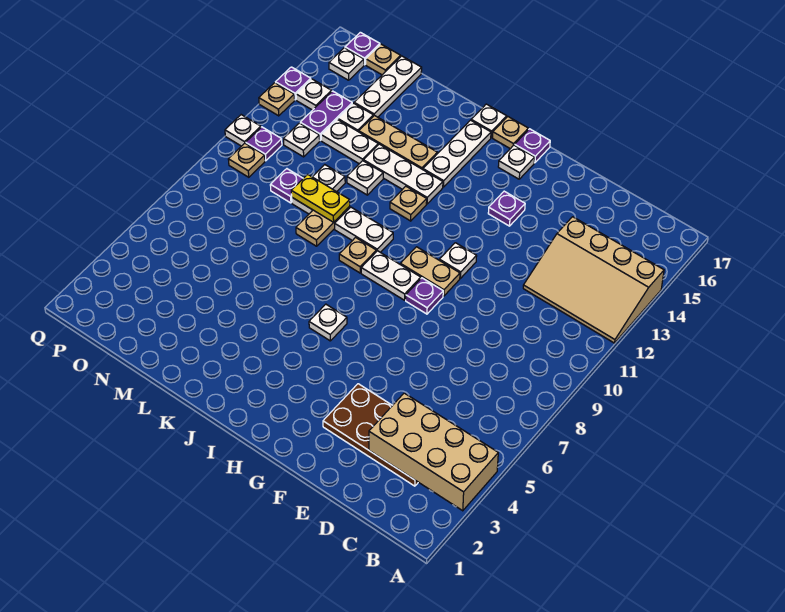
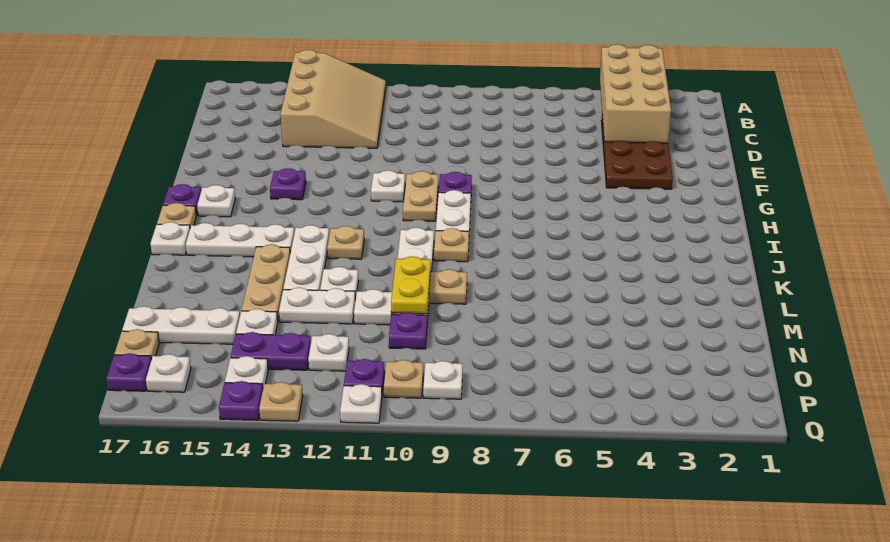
white 1x1 plate [309,304,347,341] -> white 1x1 plate moved to [423,361,463,399]
white 1x2 plate [321,119,378,164] -> white 1x2 plate turned to [279,287,355,324]

